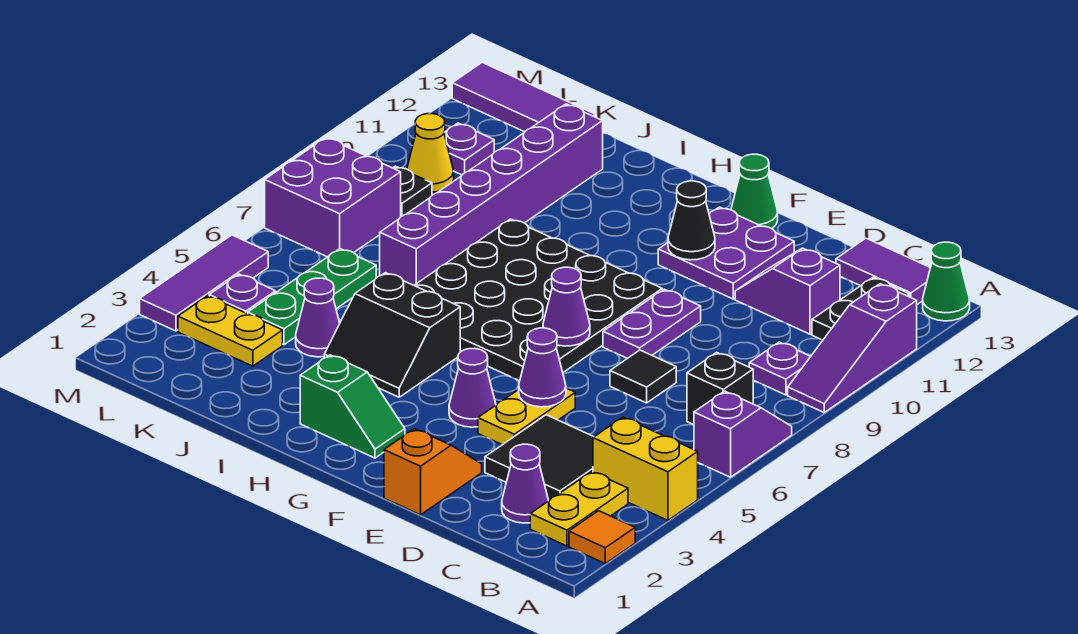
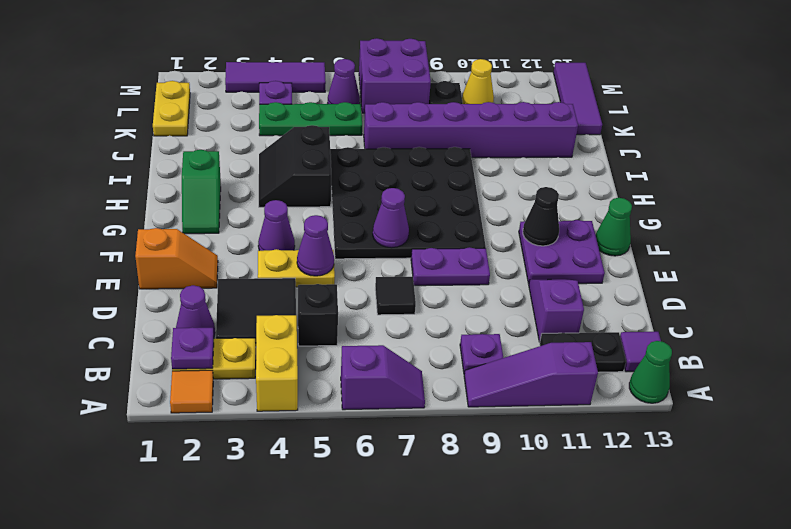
black 1x1 brick [687,352,753,425] -> black 1x1 brick moved to [298,284,338,346]
purple 1x2 tile [836,238,930,304] -> purple 1x1 tile [620,332,661,372]
purple 1x1 cone [296,278,340,357] -> purple 1x1 cone moved to [328,59,360,104]
yellow 1x2 plate [178,296,283,366] -> yellow 1x2 plate moved to [153,81,190,136]
purple 1x1 plate [444,123,494,175] -> purple 1x1 plate moved to [171,327,214,369]

